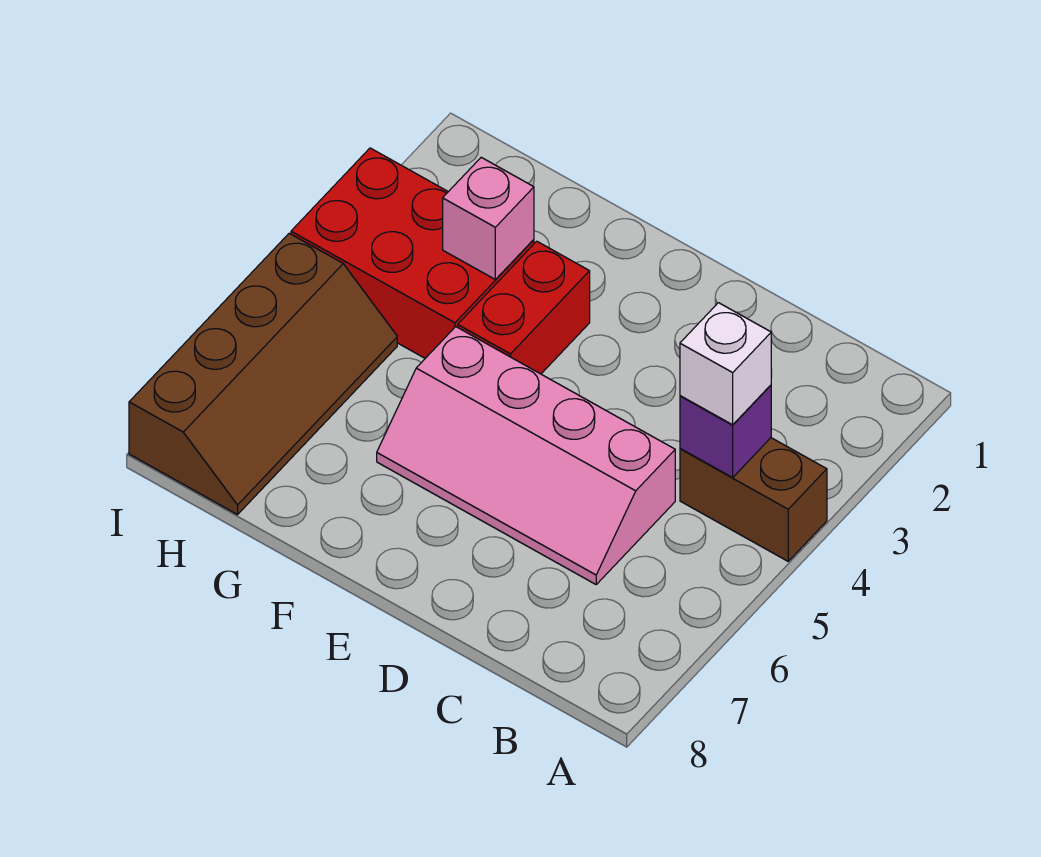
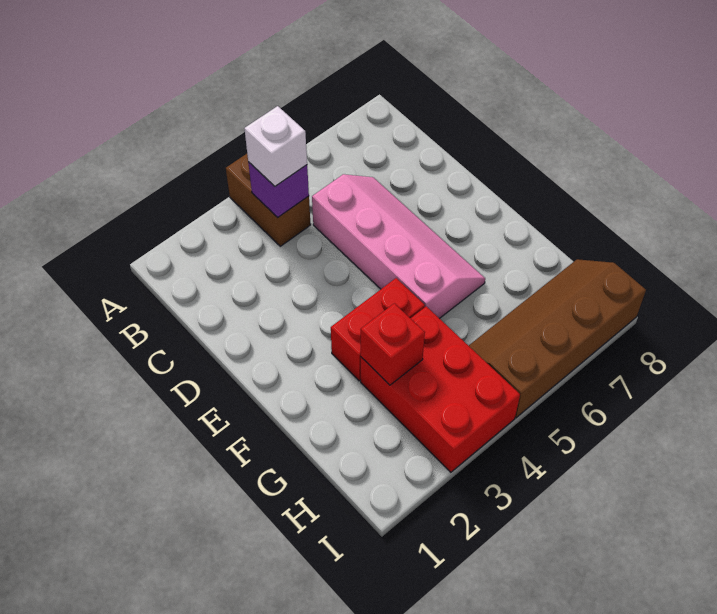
pink 1x1 brick [443,157,534,279] -> red 1x1 brick [361,303,425,385]

